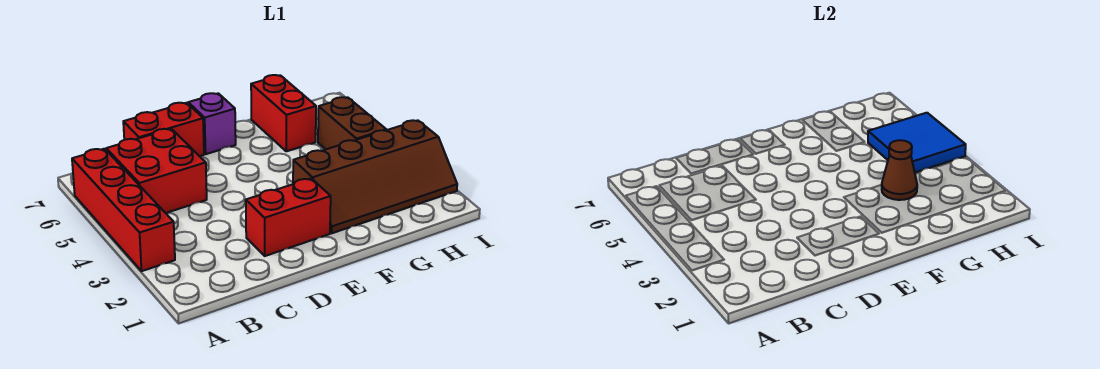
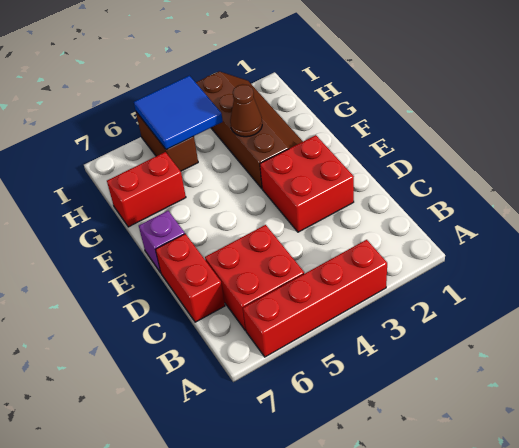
red 1x2 brick [246,178,331,256] -> red 2x2 brick [260,135,354,232]
brown 1x2 brick [318,97,386,149] -> brown 1x2 brick turned to [136,112,198,171]

